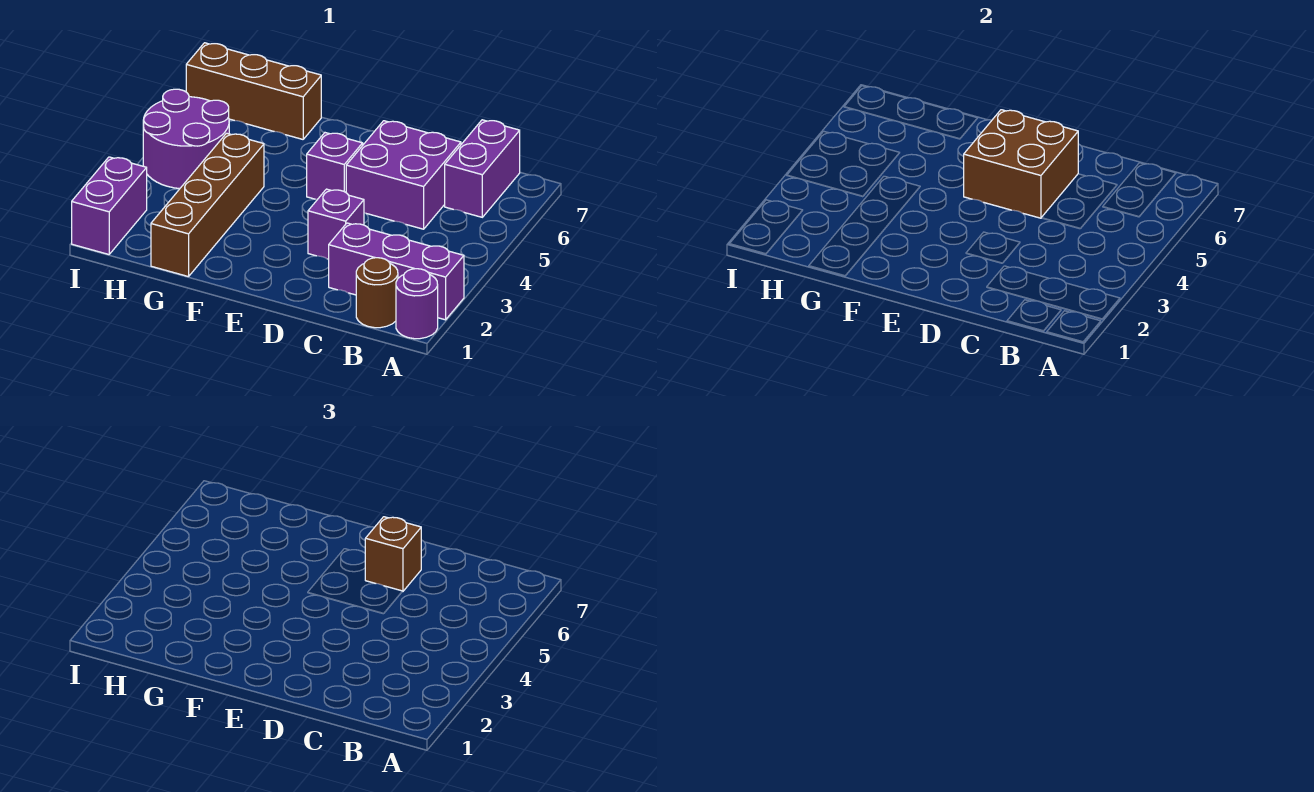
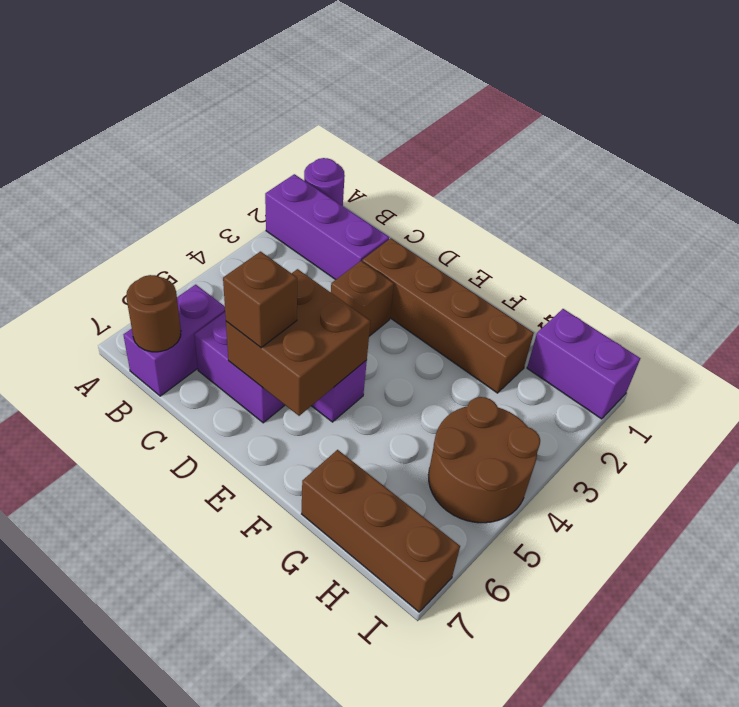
brown 1x1 round brick [356,258,398,328] -> brown 1x1 round brick moved to [126,275,181,352]
purple 1x1 brick [308,189,364,259] -> brown 1x1 brick [331,261,394,336]
brown 1x4 brick [151,133,264,277] -> brown 1x4 brick turned to [362,238,534,393]
purple 2x2 round brick [143,89,229,189] -> brown 2x2 round brick [428,397,540,523]
purple 1x2 brick [72,157,147,254] -> purple 1x2 brick turned to [527,309,640,419]

